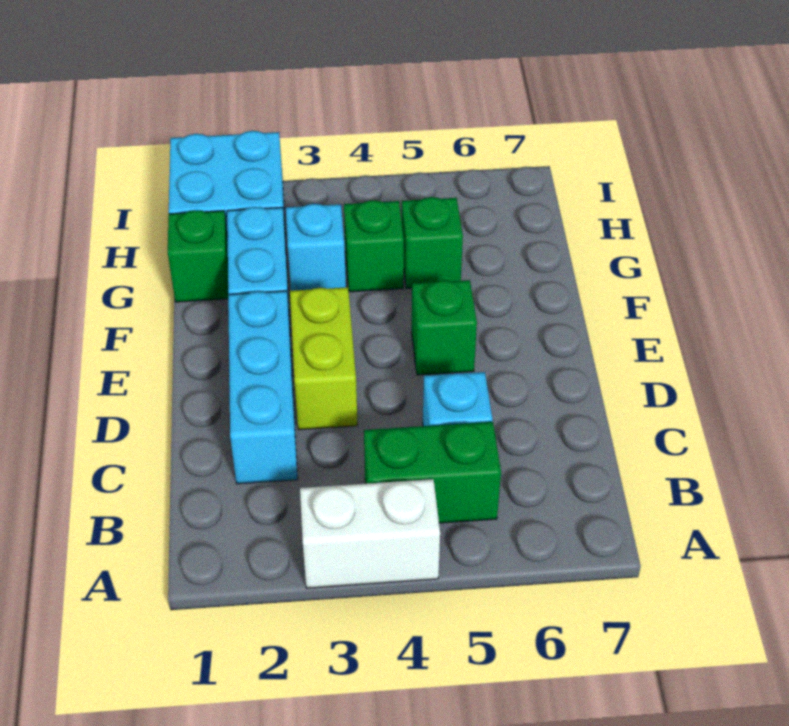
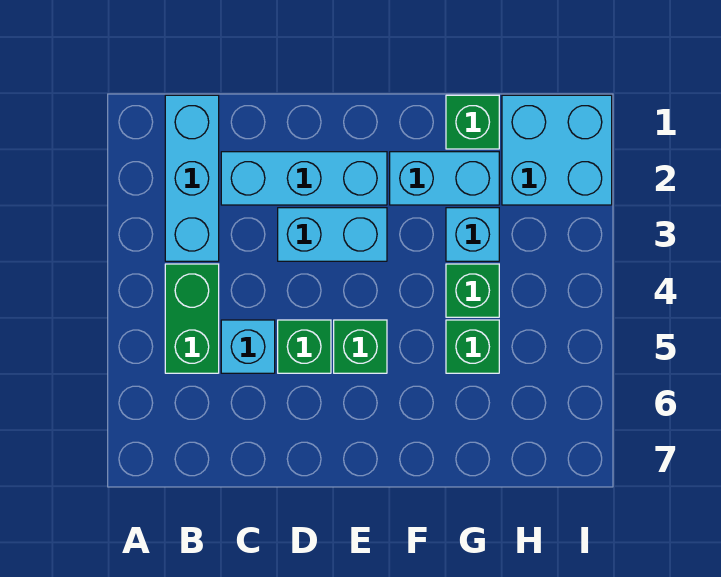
white 1x2 brick [300,479,440,588] -> none
none -> cyan 1x3 brick [165,95,219,261]
lime 1x2 brick [290,287,357,430] -> cyan 1x2 brick [278,208,387,261]
none -> green 1x1 brick [278,320,331,373]

